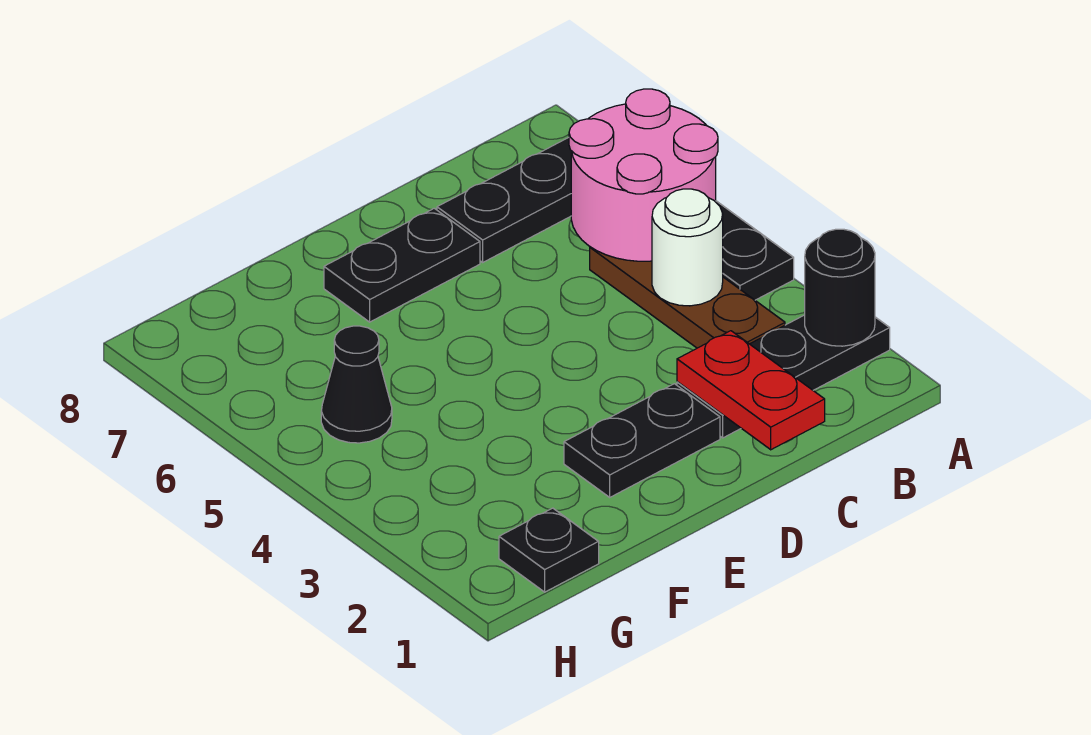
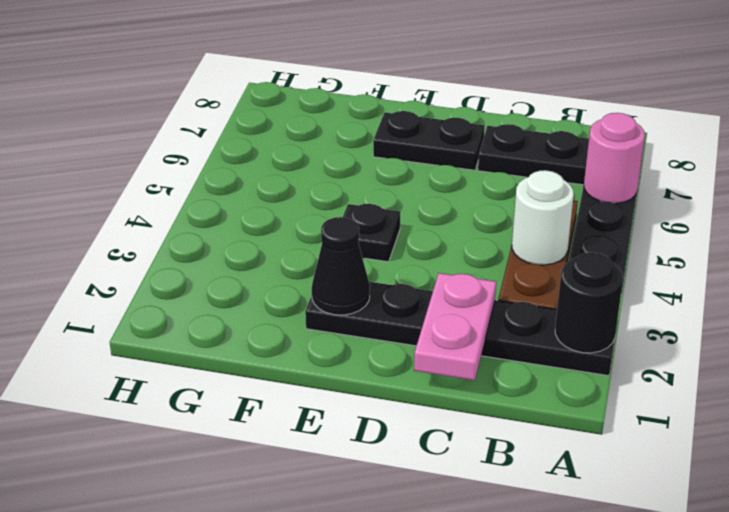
pink 2x2 round brick [569,89,718,261] -> pink 1x1 round brick [584,113,645,203]
red 1x2 plate [677,331,825,450] -> pink 1x2 plate [414,273,496,380]
black 1x1 plate [499,508,599,592] -> black 1x1 plate moved to [343,204,401,262]
black 1x1 cone [321,326,392,443] -> black 1x1 cone moved to [312,217,370,315]

